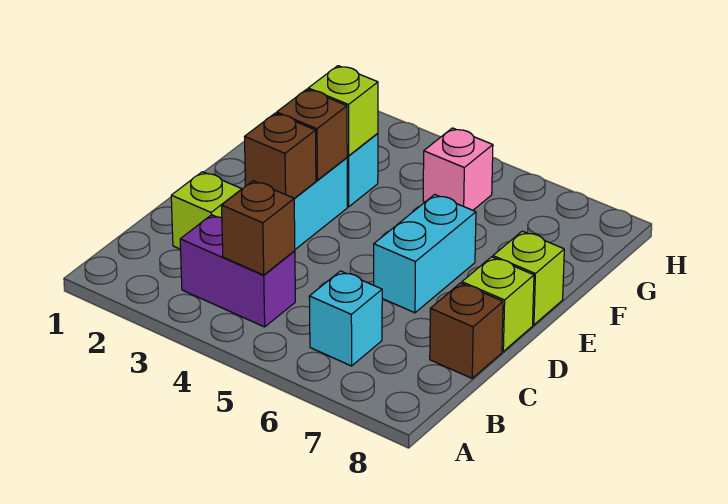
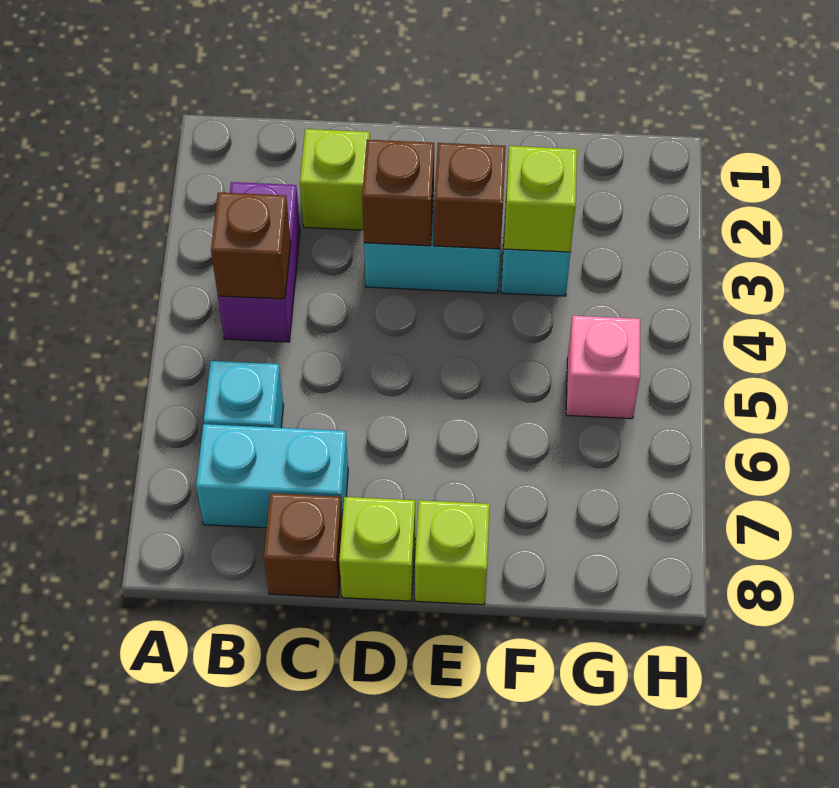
cyan 1x2 brick [374,194,476,313] -> cyan 1x2 brick moved to [196,424,348,528]

